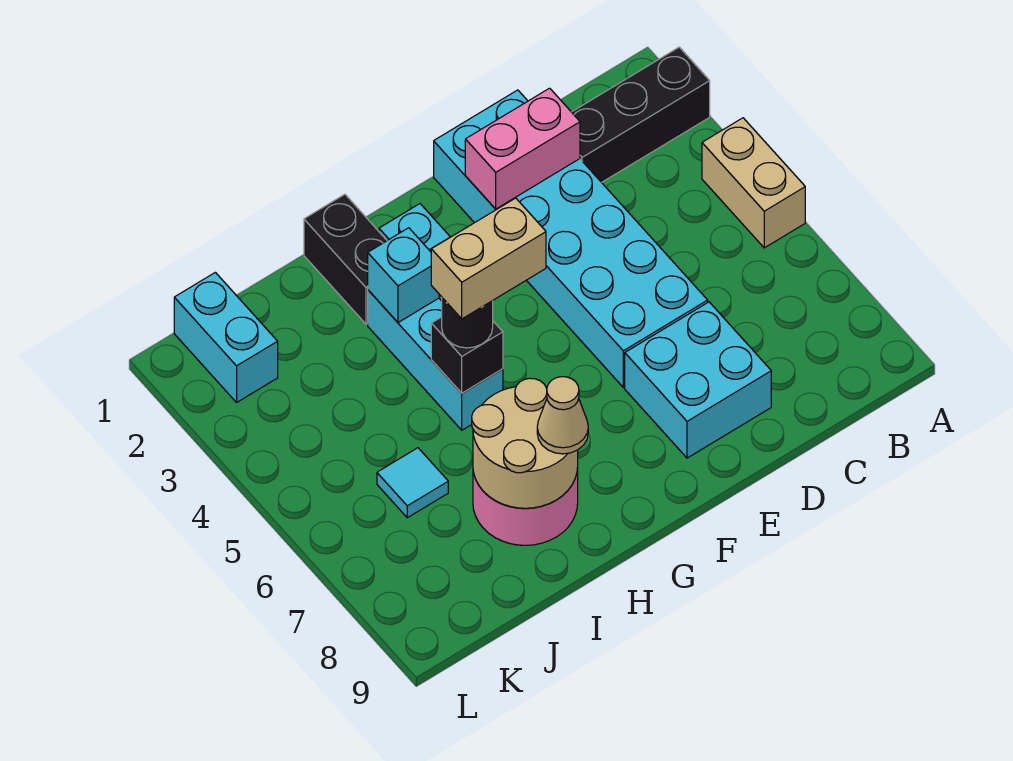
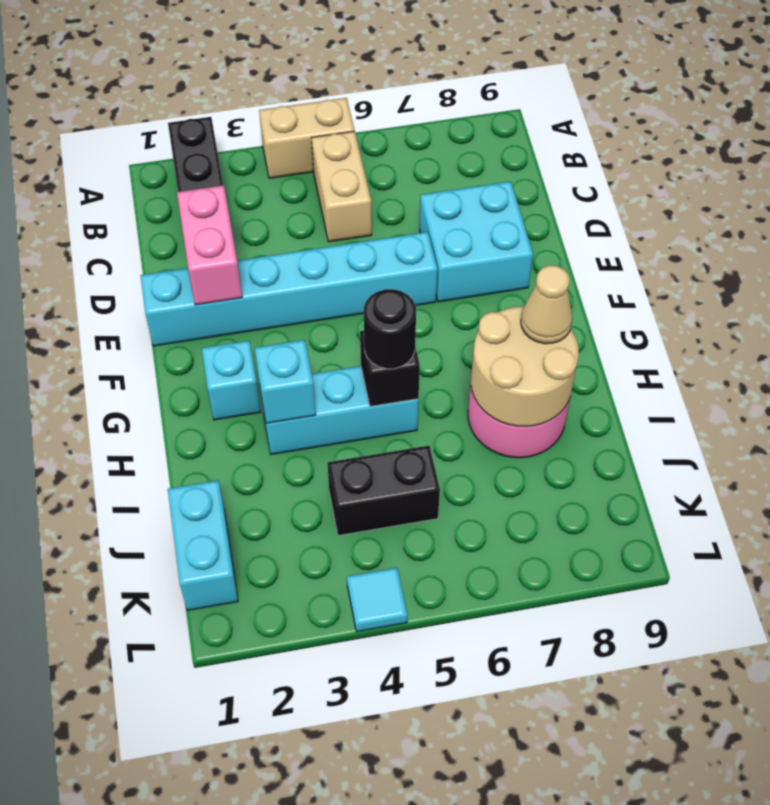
cyan 2x6 brick [434,90,708,387] -> cyan 1x6 brick [140,232,437,346]
tan 1x2 brick [431,198,546,319] -> tan 1x2 brick moved to [312,131,372,242]
black 1x2 brick [304,194,387,324] -> black 1x2 brick moved to [327,446,440,536]
cyan 1x1 tile [377,448,448,518] -> cyan 1x1 tile moved to [347,568,407,632]
cyan 1x2 brick [174,272,278,402] -> cyan 1x2 brick turned to [168,480,238,610]

